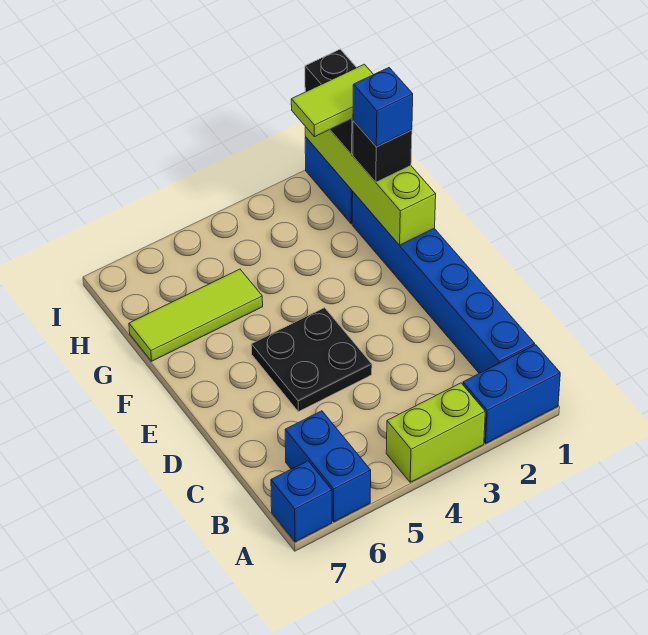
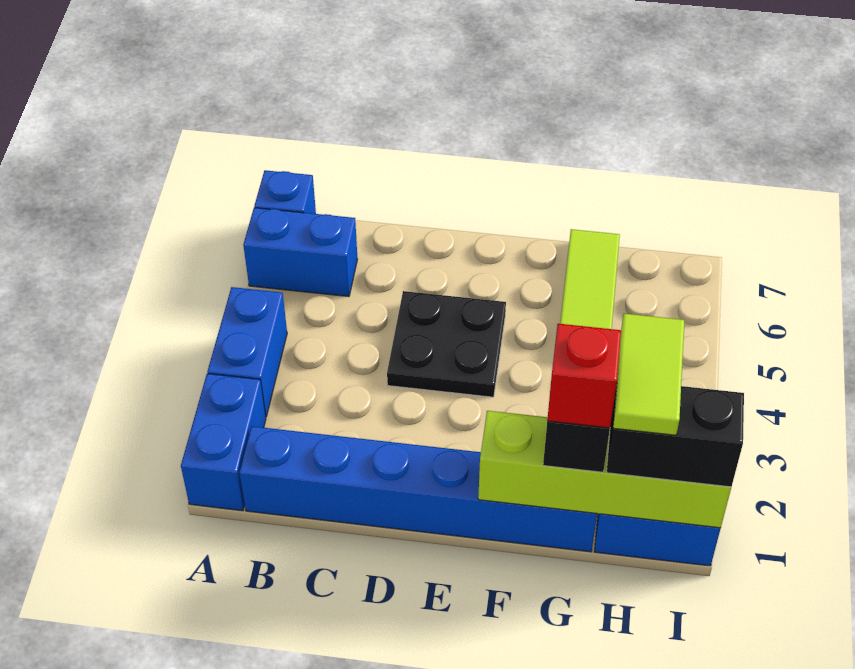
lime 1x2 brick [386,383,485,482] -> blue 1x2 brick [207,287,287,417]
blue 1x1 brick [353,68,413,147] -> red 1x1 brick [547,324,621,428]

